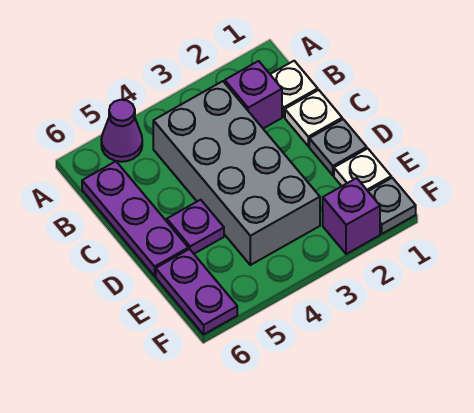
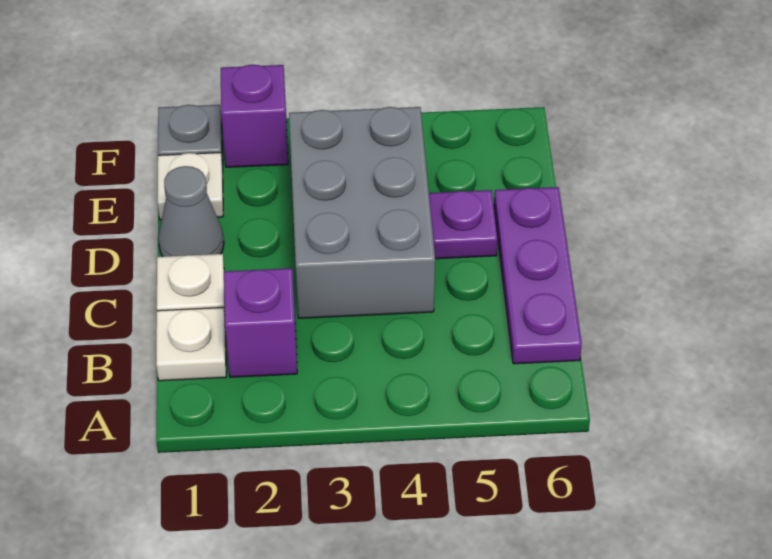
purple 1x1 cone [101,100,142,162] -> none
grey 2x4 brick [153,81,320,265] -> grey 2x3 brick [289,107,435,318]
grey 1x1 plate [309,119,367,175] -> grey 1x1 cone [158,166,224,257]
purple 1x2 plate [156,249,237,334] -> none

